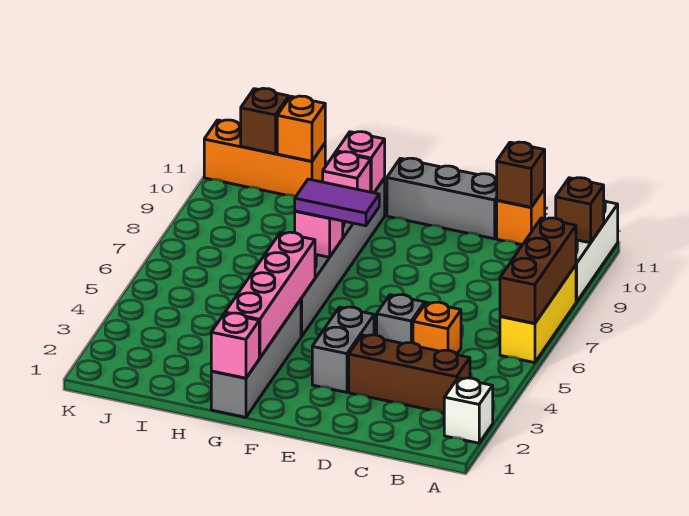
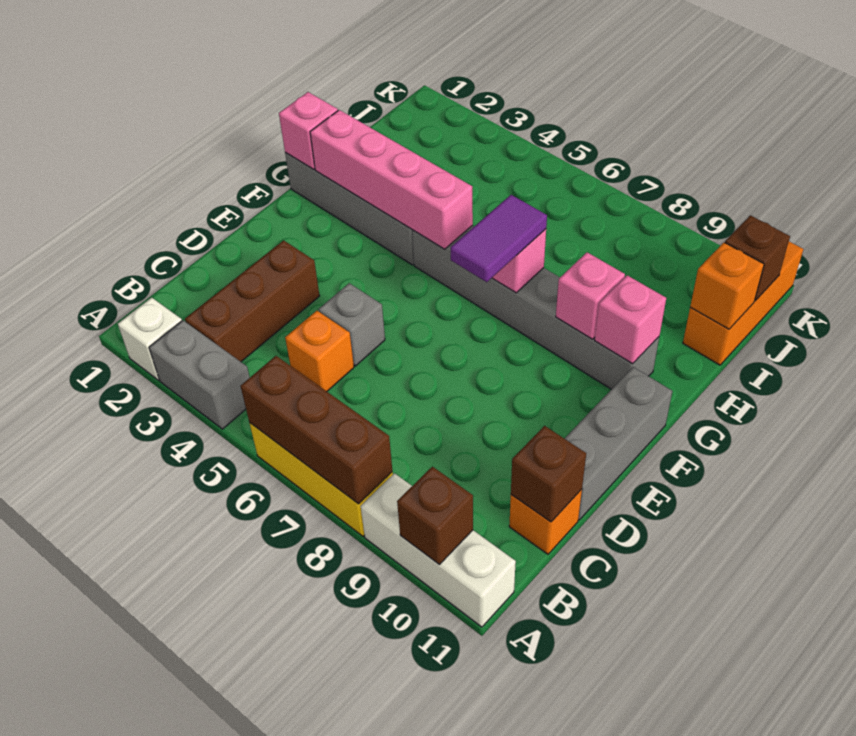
grey 1x2 brick [312,307,374,392] -> grey 1x2 brick moved to [149,320,250,429]

